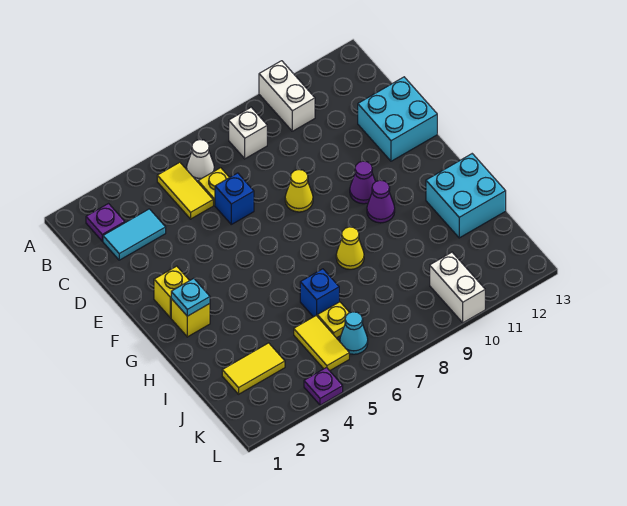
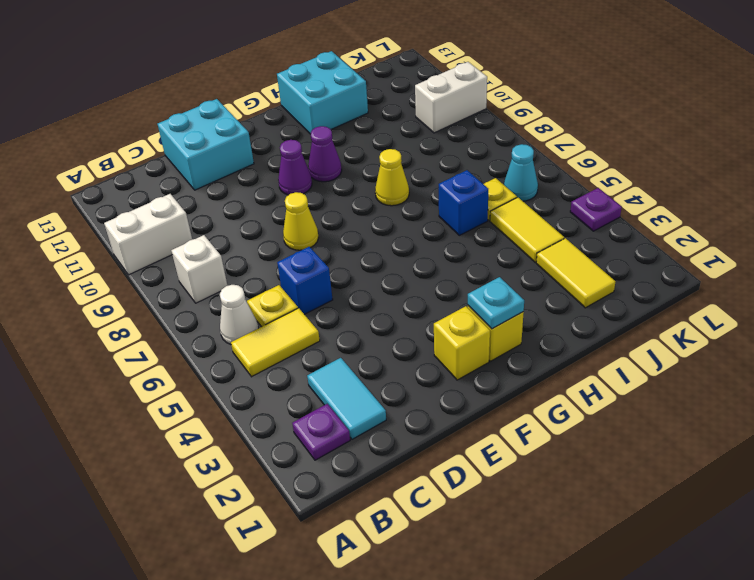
yellow 1x2 tile [294,316,349,371] -> yellow 1x2 tile turned to [490,197,564,262]

